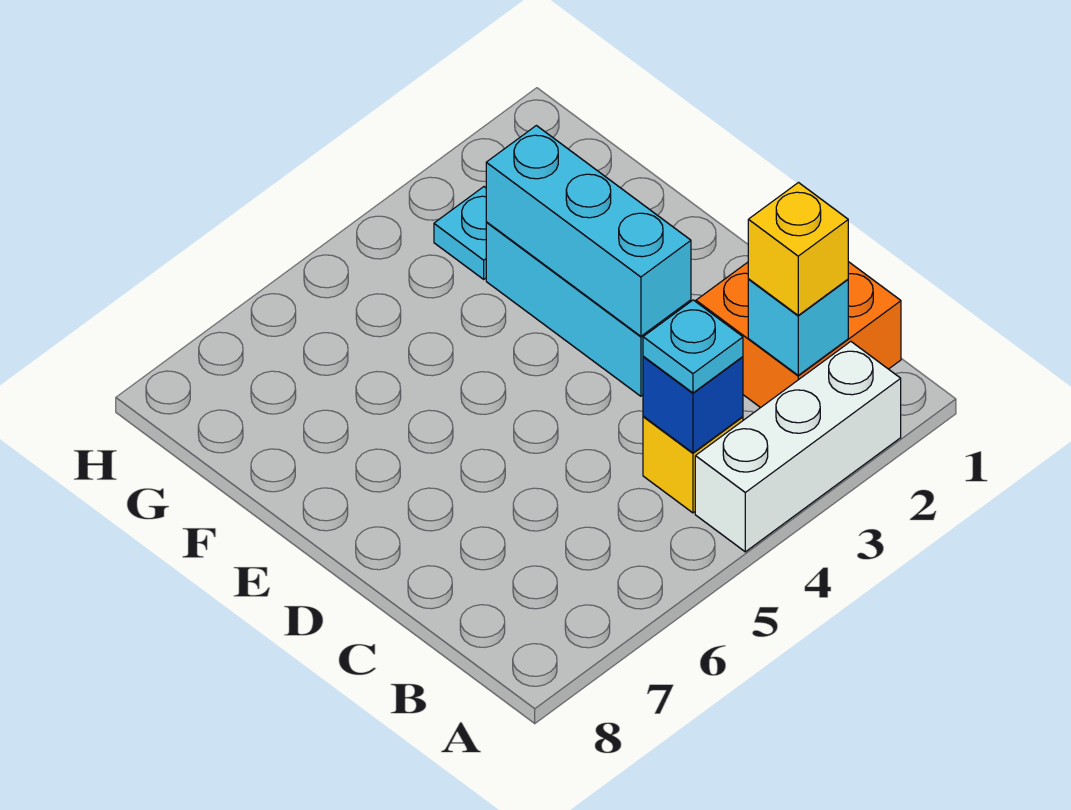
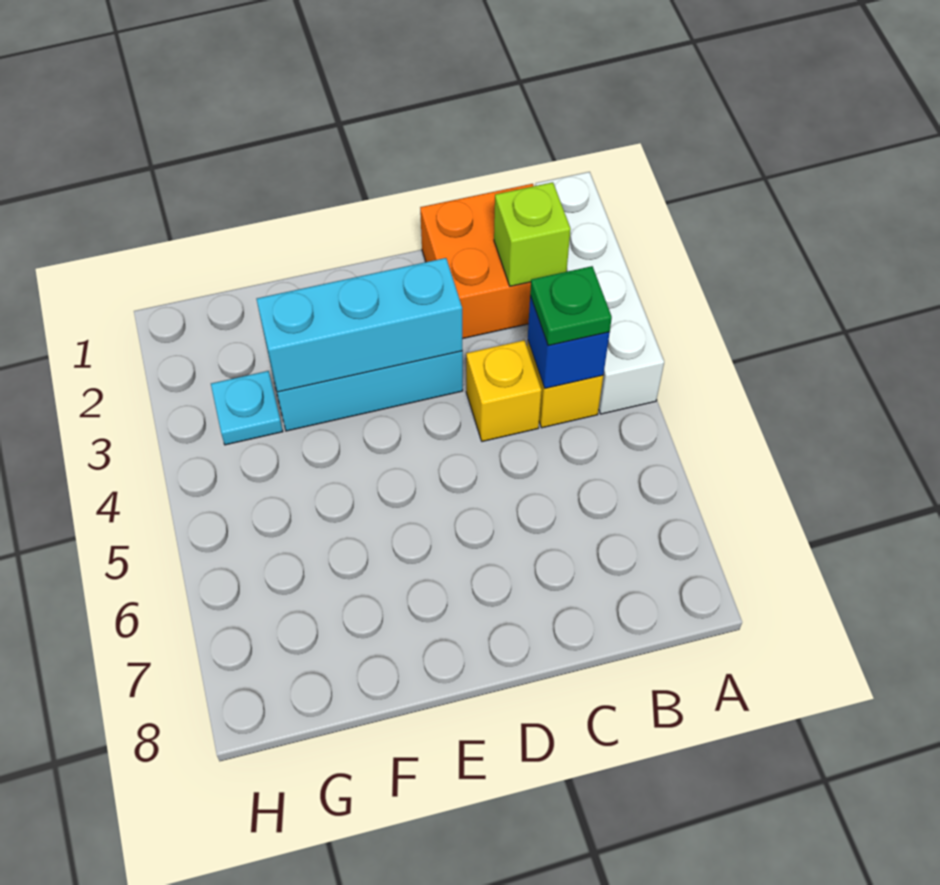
white 1x3 brick [695,342,901,552] -> white 1x4 brick [535,172,664,414]
cyan 1x1 brick [748,279,848,375] -> lime 1x1 brick [494,182,571,286]
yellow 1x1 brick [748,183,848,315] -> yellow 1x1 brick moved to [466,340,542,441]
cyan 1x1 plate [643,300,743,393] -> green 1x1 plate [530,266,612,346]

